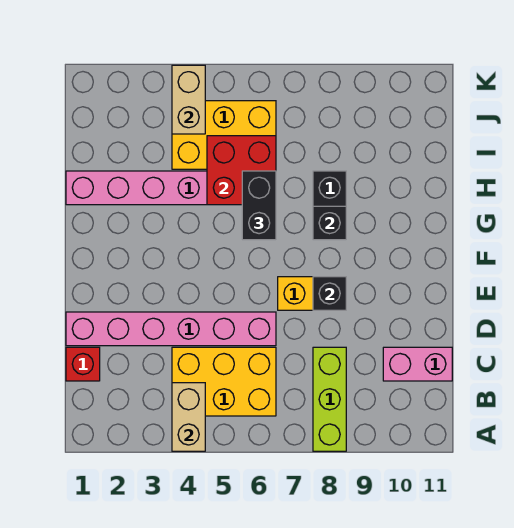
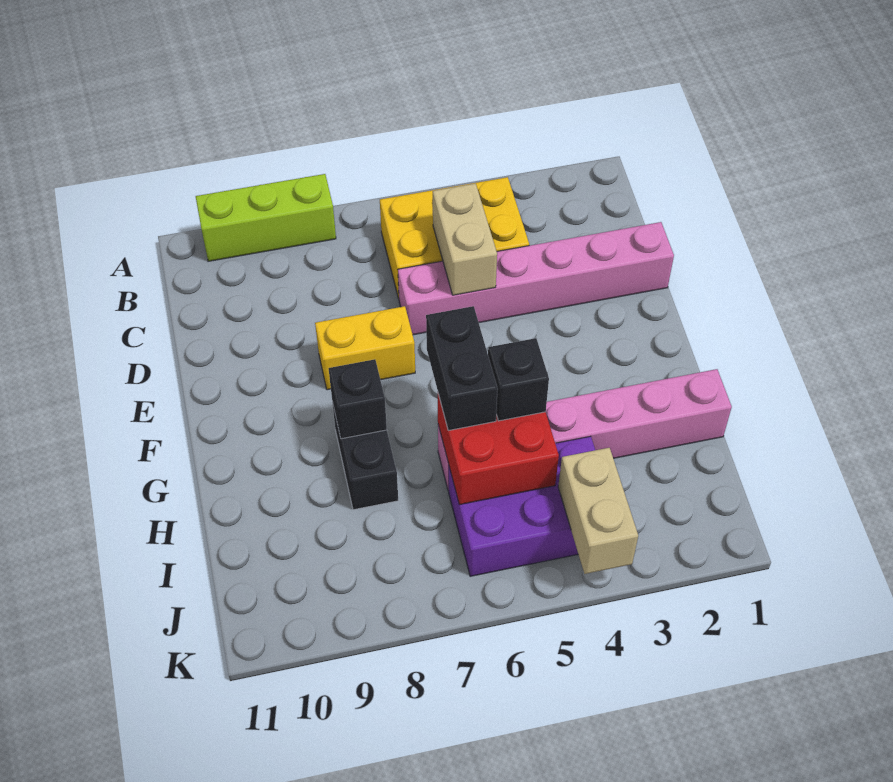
tan 1x2 brick [172,383,205,451] -> tan 1x2 brick moved to [433,183,497,295]
lime 1x3 brick [313,347,346,451] -> lime 1x3 brick turned to [196,174,336,261]
red 1x1 brick [66,347,100,381] -> none
pink 1x2 brick [383,347,452,381] -> none
black 1x1 brick [313,277,346,310] -> black 1x1 brick moved to [488,338,549,421]
yellow 2x3 brick [172,101,276,169] -> purple 2x3 brick [449,436,595,576]

